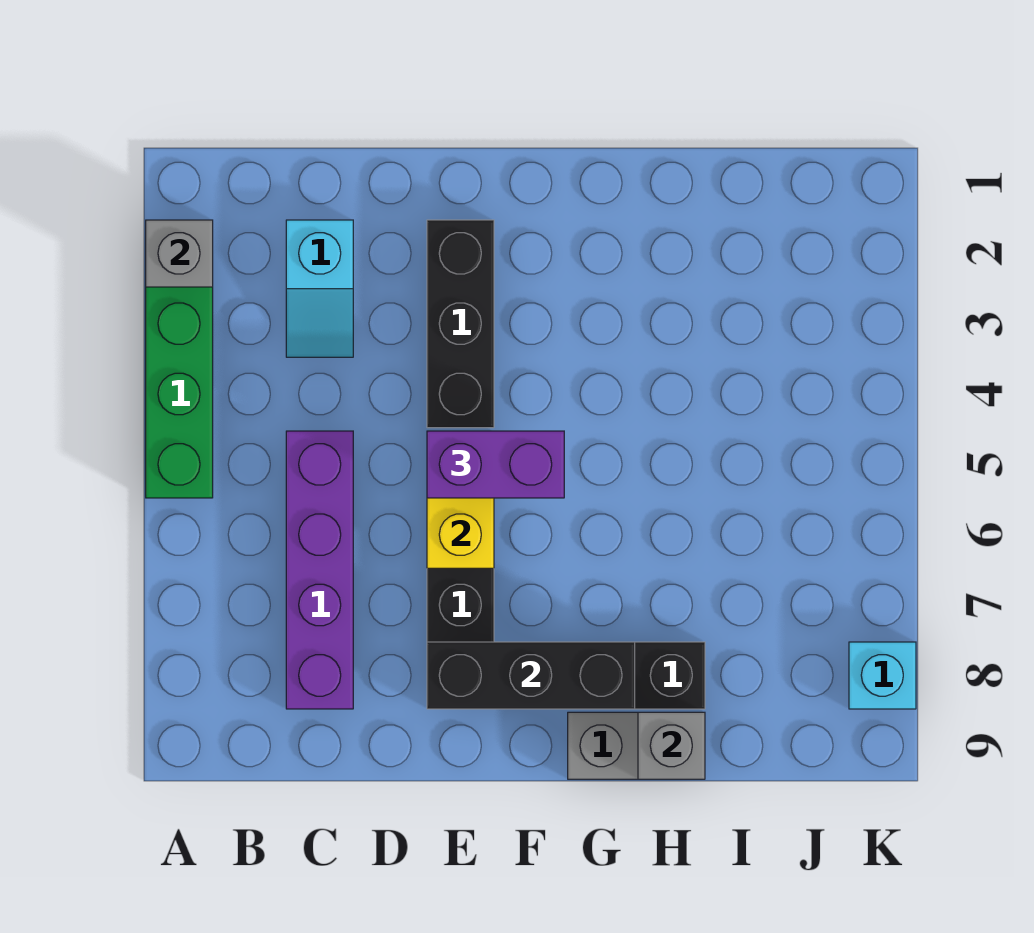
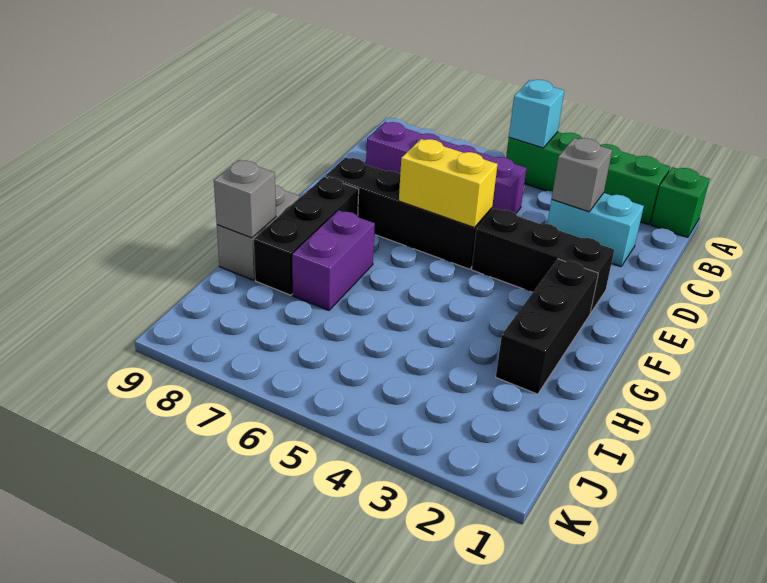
none -> green 1x1 brick [651,167,710,237]
grey 1x1 brick [146,220,213,287] -> grey 1x1 brick moved to [552,138,612,212]
cyan 1x2 slope [286,220,353,357] -> cyan 1x2 brick [547,193,644,267]
purple 1x2 brick [427,431,564,498] -> purple 1x2 brick moved to [292,210,375,310]
black 1x3 brick [427,642,635,709] -> black 1x3 brick moved to [496,259,598,394]
cyan 1x1 brick [849,642,916,709] -> cyan 1x1 brick moved to [509,80,564,148]

